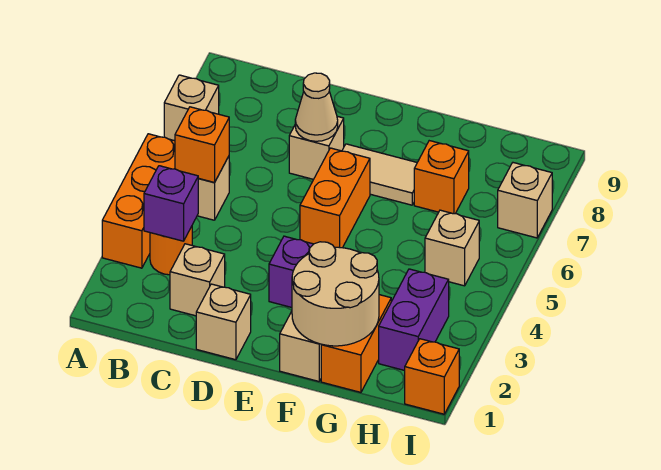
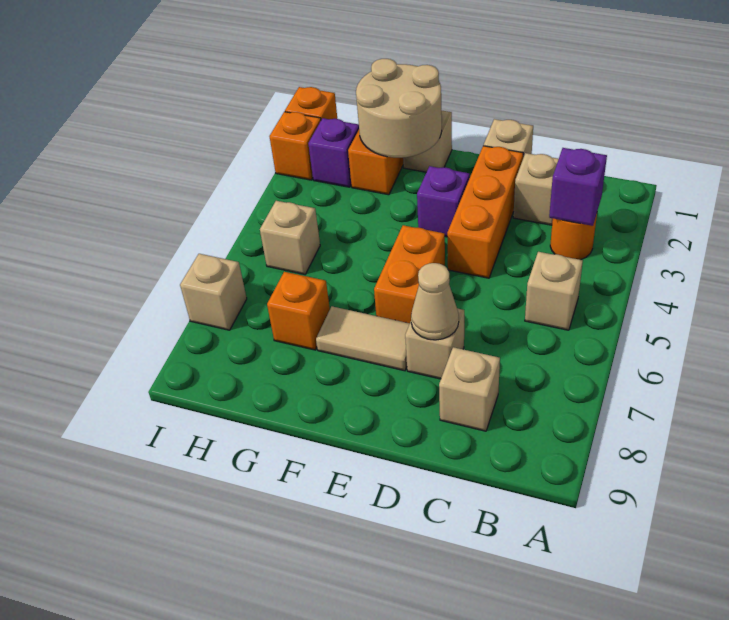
orange 1x3 brick [102,134,175,268] -> orange 1x3 brick moved to [447,146,523,278]
tan 1x1 brick [164,75,219,141] -> tan 1x1 brick moved to [439,347,500,431]
orange 1x1 brick [175,107,229,182] -> orange 1x1 brick moved to [269,112,321,180]
purple 1x2 brick [379,269,449,371] -> purple 1x1 brick [308,118,359,187]

